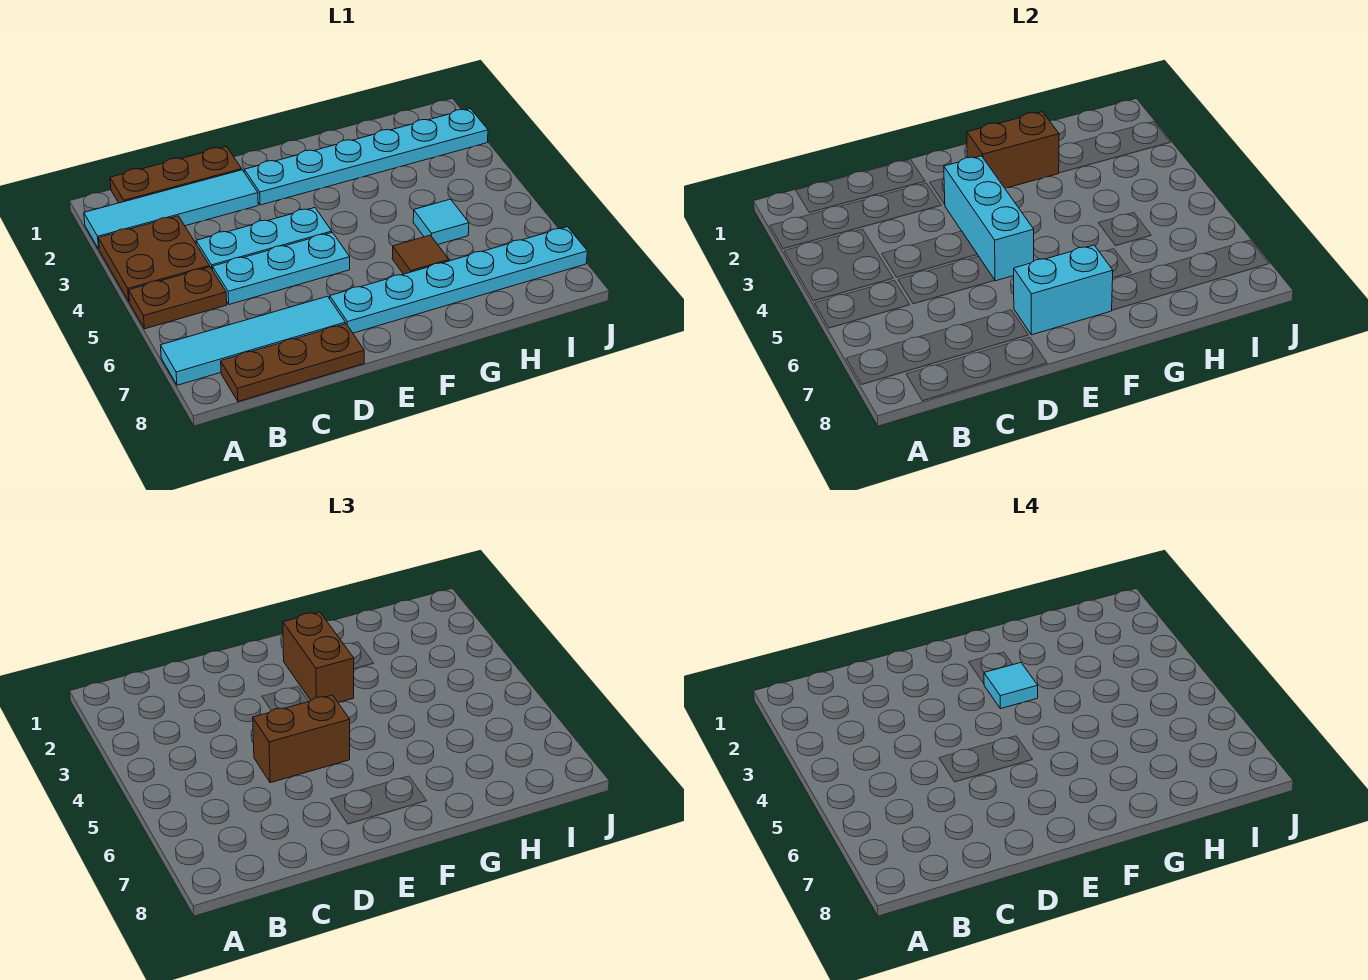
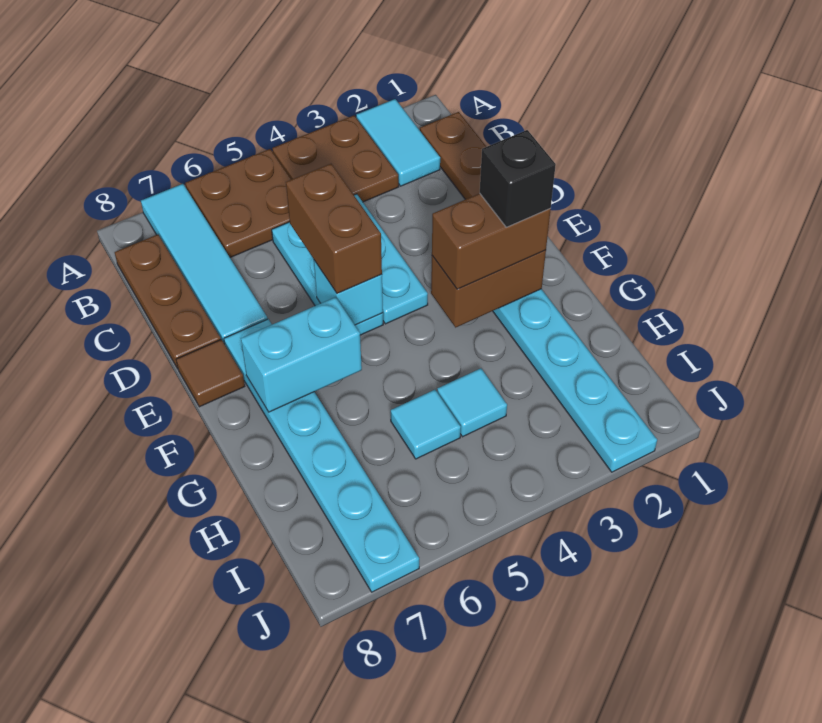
cyan 1x4 tile [84,170,258,249] -> cyan 1x2 tile [356,99,440,186]
brown 1x2 plate [129,267,227,329] -> brown 2x2 plate [185,149,291,258]
cyan 1x3 brick [944,156,1034,281] -> cyan 1x1 brick [314,260,383,325]
cyan 1x2 brick [1014,245,1113,335] -> cyan 1x2 brick turned to [241,297,362,412]
brown 1x2 brick [967,112,1059,188] -> brown 1x2 brick turned to [431,250,546,327]
none -> black 1x1 brick [480,130,556,227]
cyan 1x1 tile [984,663,1038,709] -> cyan 1x1 tile moved to [437,368,507,437]
brown 1x1 tile [392,235,449,274] -> brown 1x1 tile moved to [176,340,245,407]

